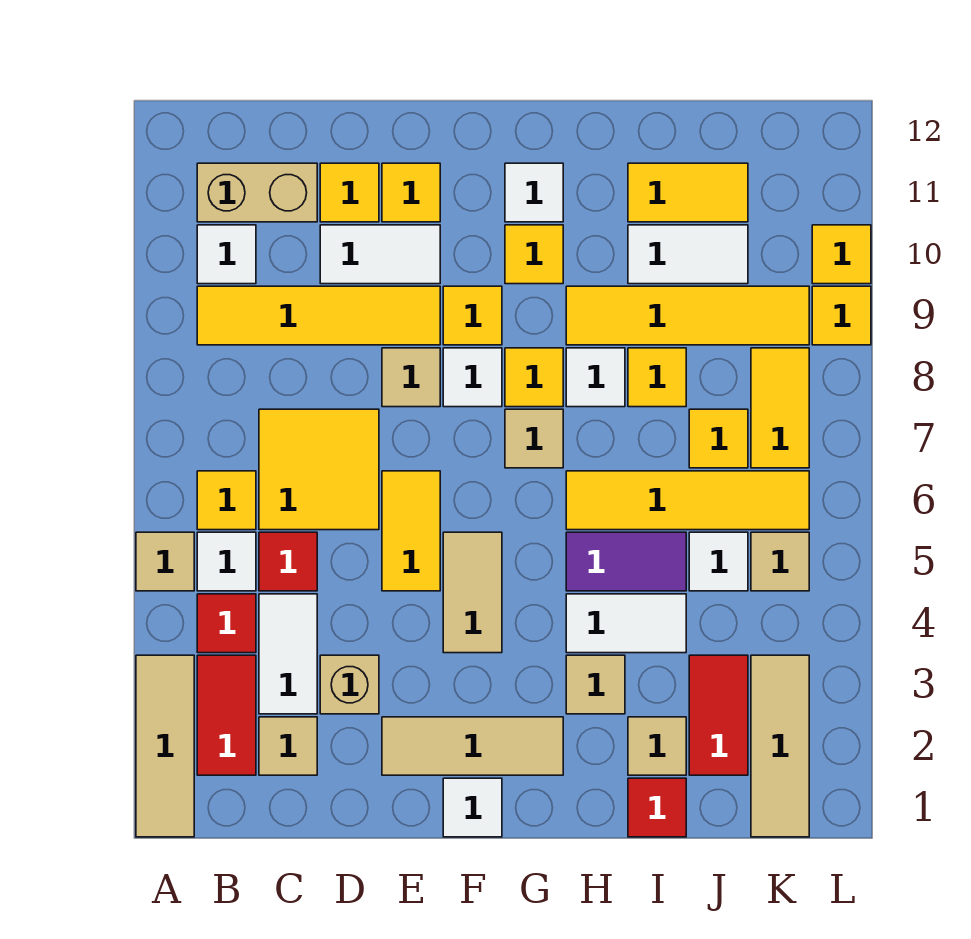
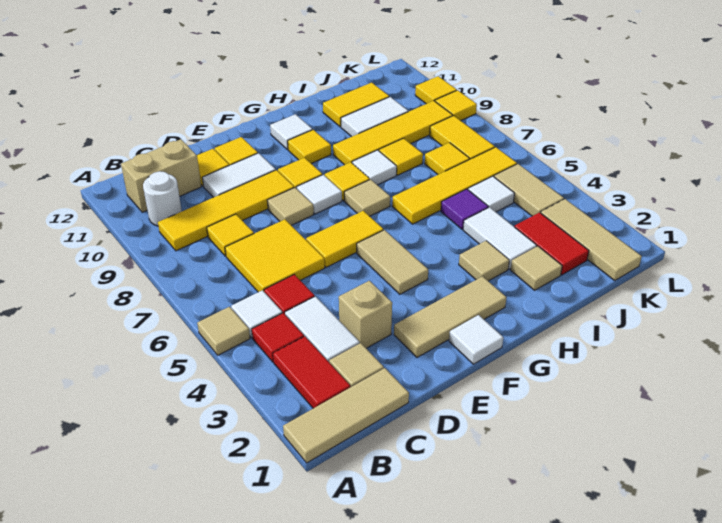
tan 1x3 tile [136,655,194,837] -> tan 1x3 tile turned to [283,368,409,463]
yellow 1x1 tile [197,471,256,530] -> yellow 1x1 tile moved to [207,214,254,256]
white 1x1 tile [197,225,256,284] -> white 1x1 round brick [143,171,182,226]
yellow 1x2 tile [382,471,440,591] -> yellow 1x2 tile turned to [306,211,383,267]
white 1x2 tile [566,594,686,653] -> white 1x2 tile turned to [463,207,537,269]
purple 1x2 tile [566,532,686,591] -> purple 1x1 tile [441,189,488,229]
red 1x1 tile [628,778,686,837] -> none
tan 1x1 tile [751,532,809,591] -> tan 1x2 tile [494,164,564,216]

